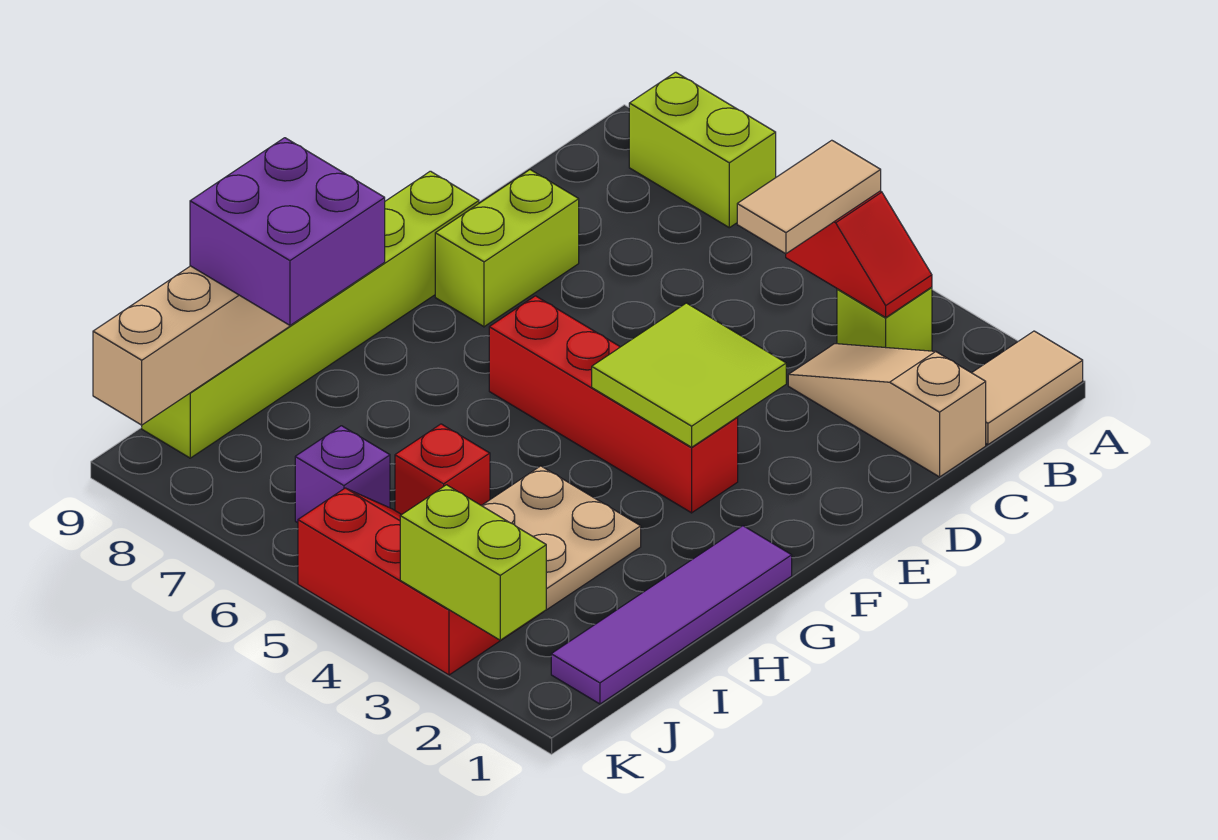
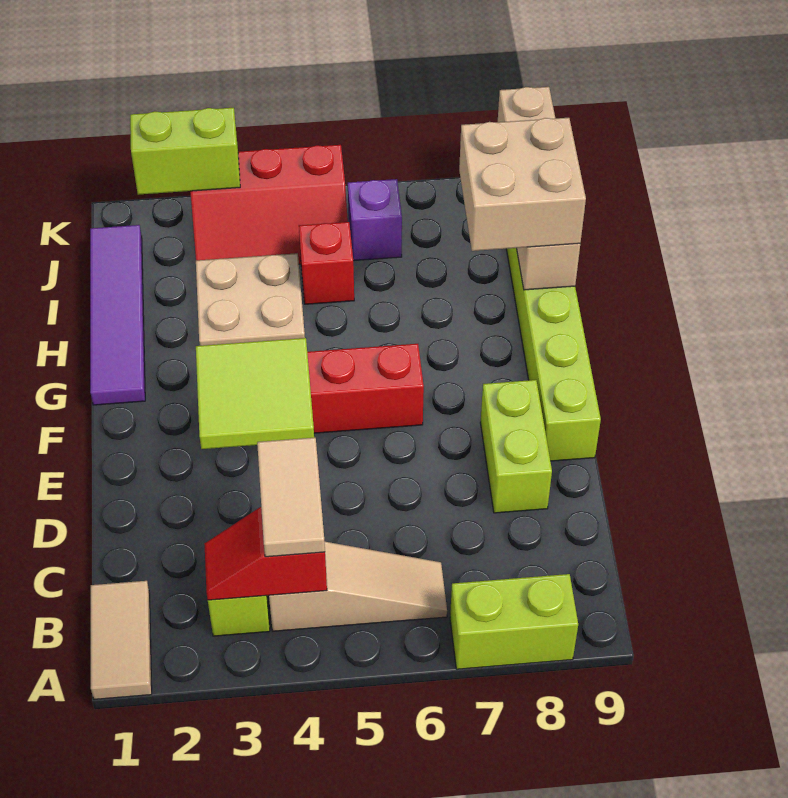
tan 1x3 slope [788,344,986,477] -> tan 1x3 slope moved to [269,542,447,631]
purple 2x2 brick [190,138,385,325] -> tan 2x2 brick [459,118,586,251]

